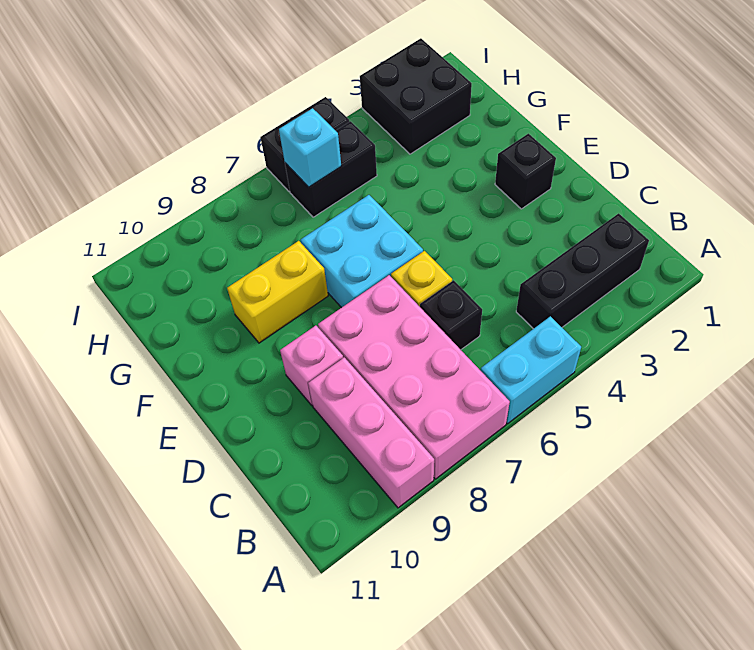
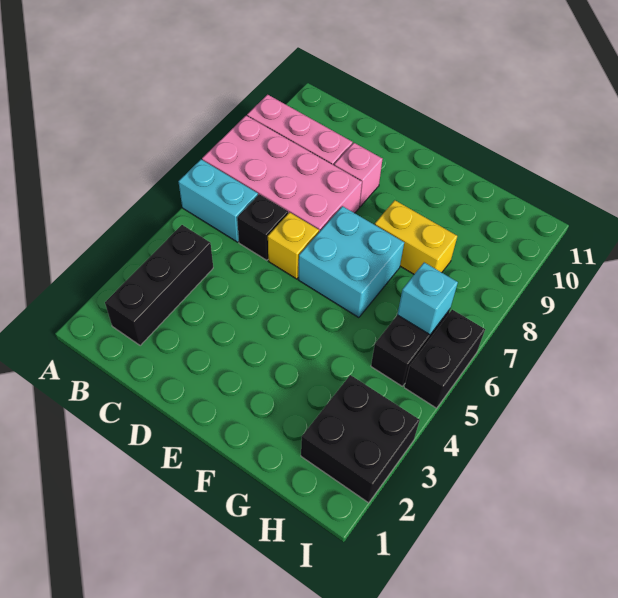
cyan 1x2 brick [481,316,581,424] -> cyan 1x2 brick turned to [178,160,258,242]
black 1x1 brick [495,134,556,209] -> none
yellow 1x2 brick [227,241,328,343] -> yellow 1x2 brick turned to [375,200,457,274]

